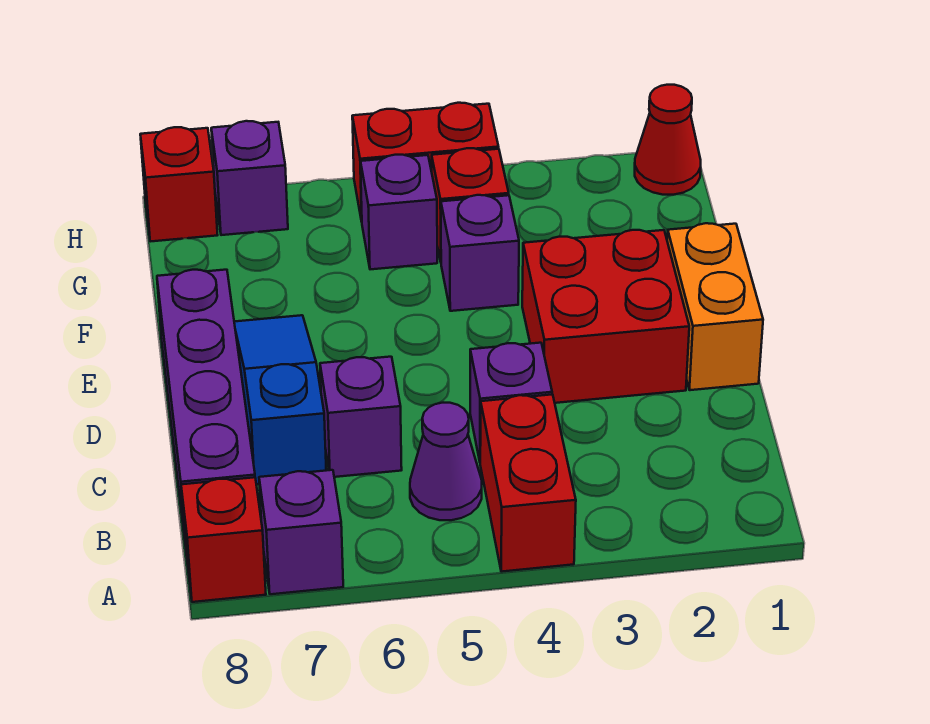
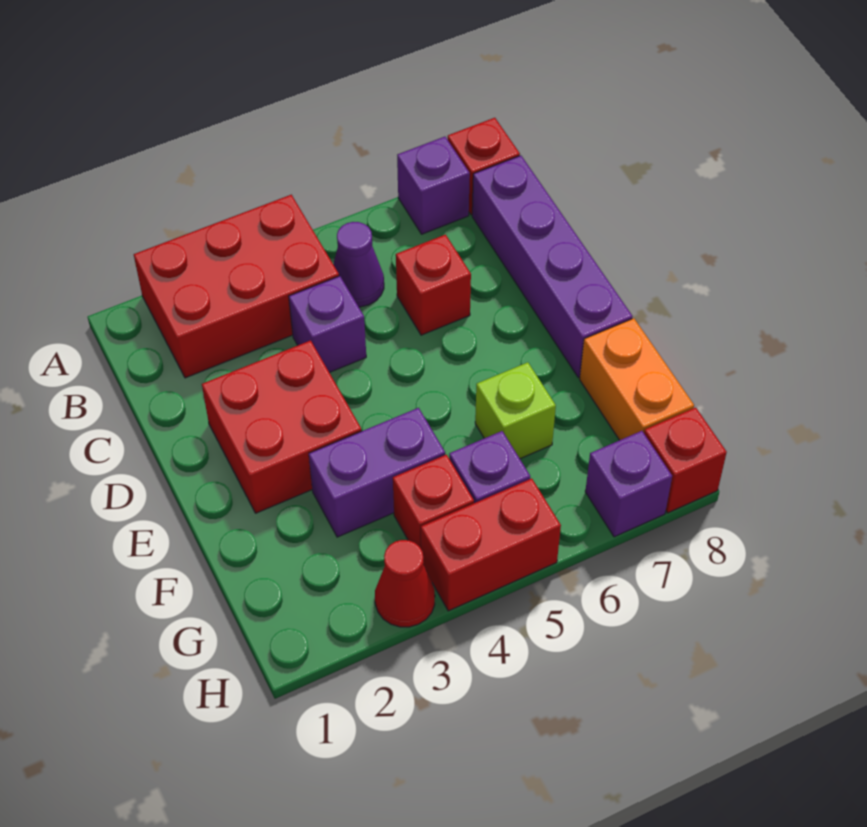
red 1x2 brick [480,394,576,572] -> red 2x3 brick [134,195,339,378]
purple 1x1 brick [320,357,402,477] -> red 1x1 brick [396,235,471,335]
blue 1x3 slope [234,315,326,484] -> none
orange 1x2 brick [667,223,763,390] -> orange 1x2 brick moved to [580,318,694,440]
purple 1x1 brick [441,195,519,311] -> purple 1x2 brick [309,408,445,537]
none -> lime 1x1 brick [475,362,556,459]
red 1x1 cone [635,85,701,195] -> red 1x1 cone moved to [375,540,435,627]

